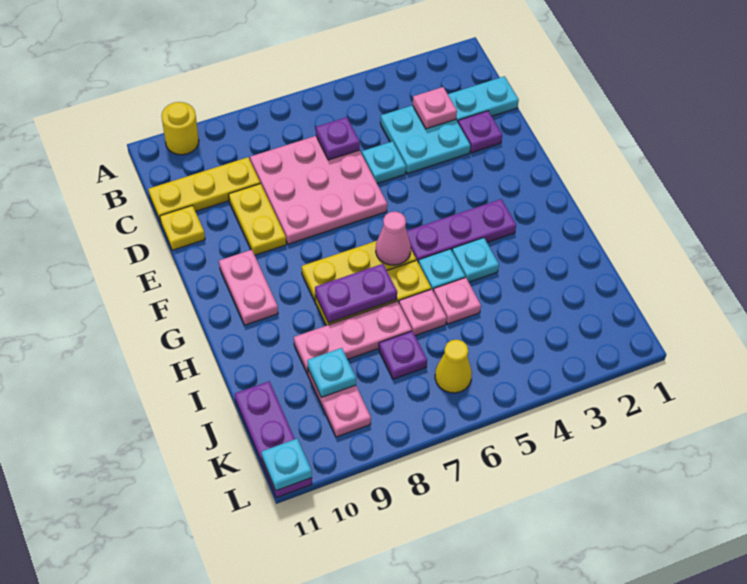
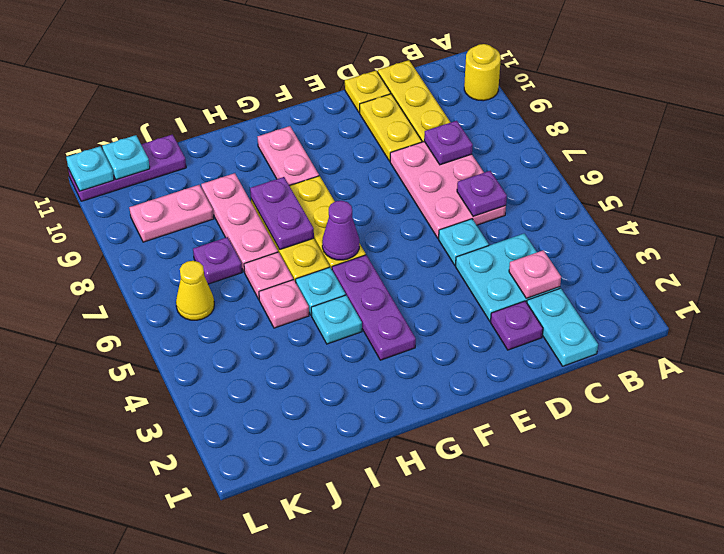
pink 3x3 plate [250,136,387,244] -> pink 2x3 plate [390,142,506,238]
none -> purple 1x1 plate [424,121,473,165]
yellow 1x2 plate [229,184,286,255] -> yellow 1x2 plate turned to [360,94,422,161]
pink 1x2 plate [219,250,278,325] -> pink 1x2 plate turned to [258,126,319,186]
pink 1x1 cone [376,212,411,265] -> purple 1x1 cone [322,201,359,260]
cyan 1x1 plate [307,348,356,397] -> cyan 1x1 plate moved to [102,135,150,180]

